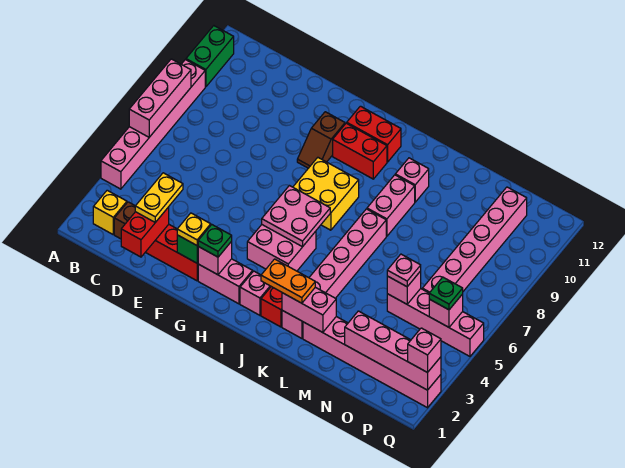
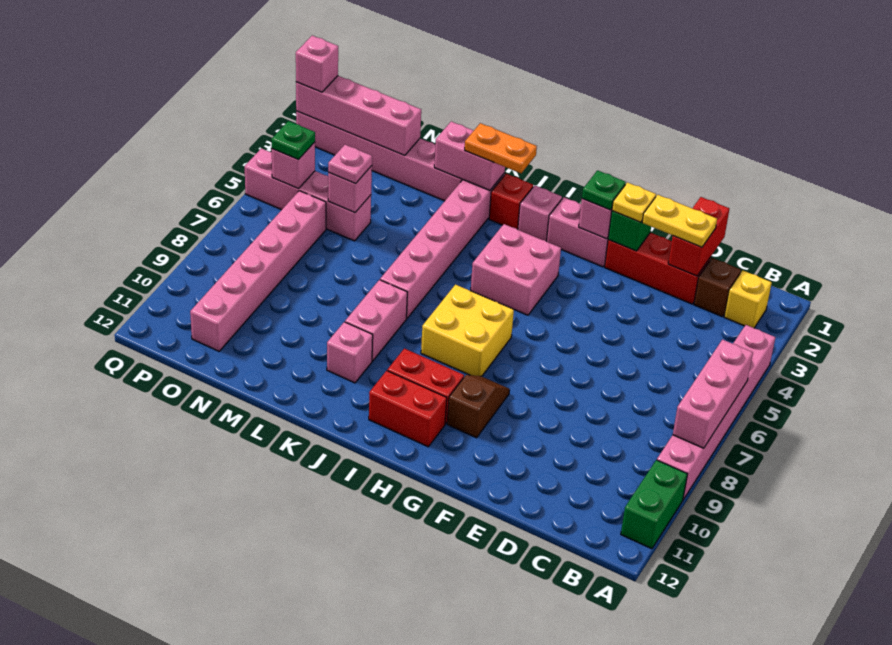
yellow 1x2 plate [135,173,183,222] -> yellow 1x2 plate turned to [642,195,717,247]
pink 2x2 plate [262,185,330,247] -> none

